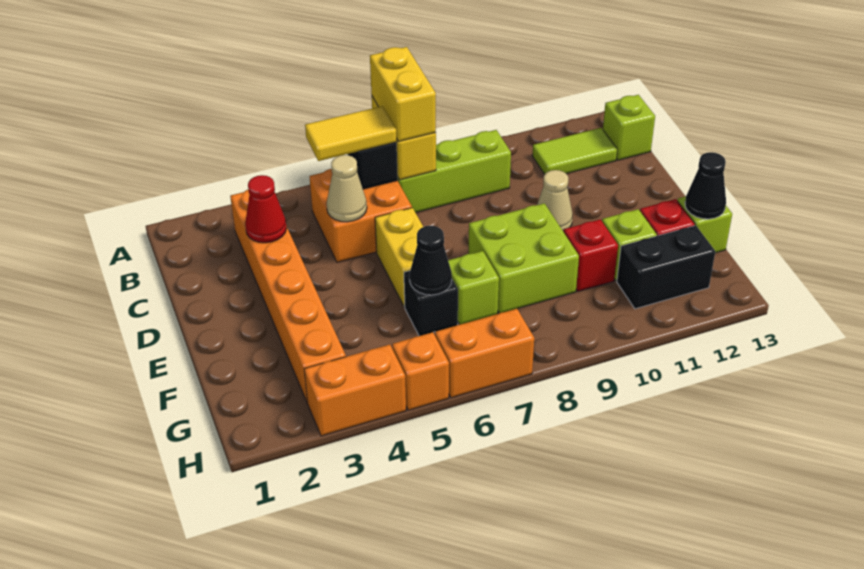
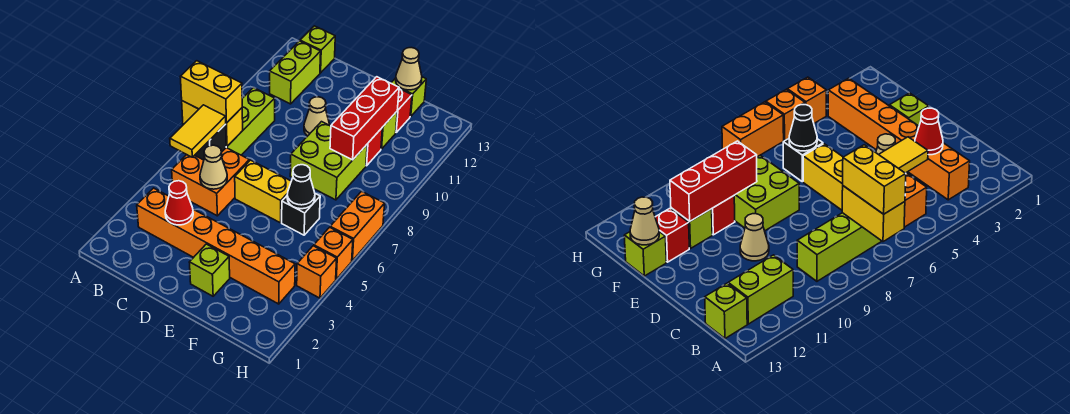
lime 1x2 tile [532,128,617,174] -> lime 1x2 brick [270,41,321,104]
lime 1x1 brick [448,251,499,324] -> lime 1x1 brick moved to [189,244,230,296]
none -> red 1x3 brick [330,77,399,160]
black 1x1 cone [685,152,726,219] -> tan 1x1 cone [396,48,422,90]
black 1x2 brick [617,225,715,309] -> none
orange 1x2 brick [304,344,406,436] -> orange 1x1 brick [297,246,337,298]

